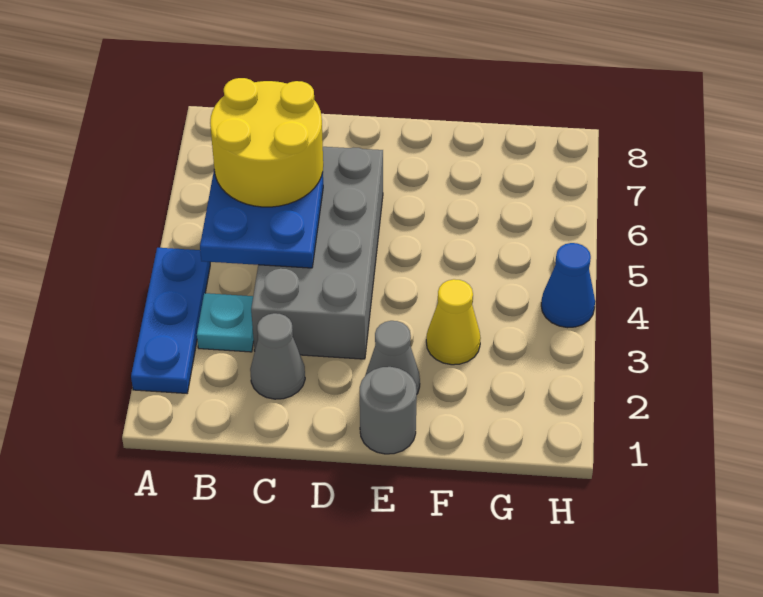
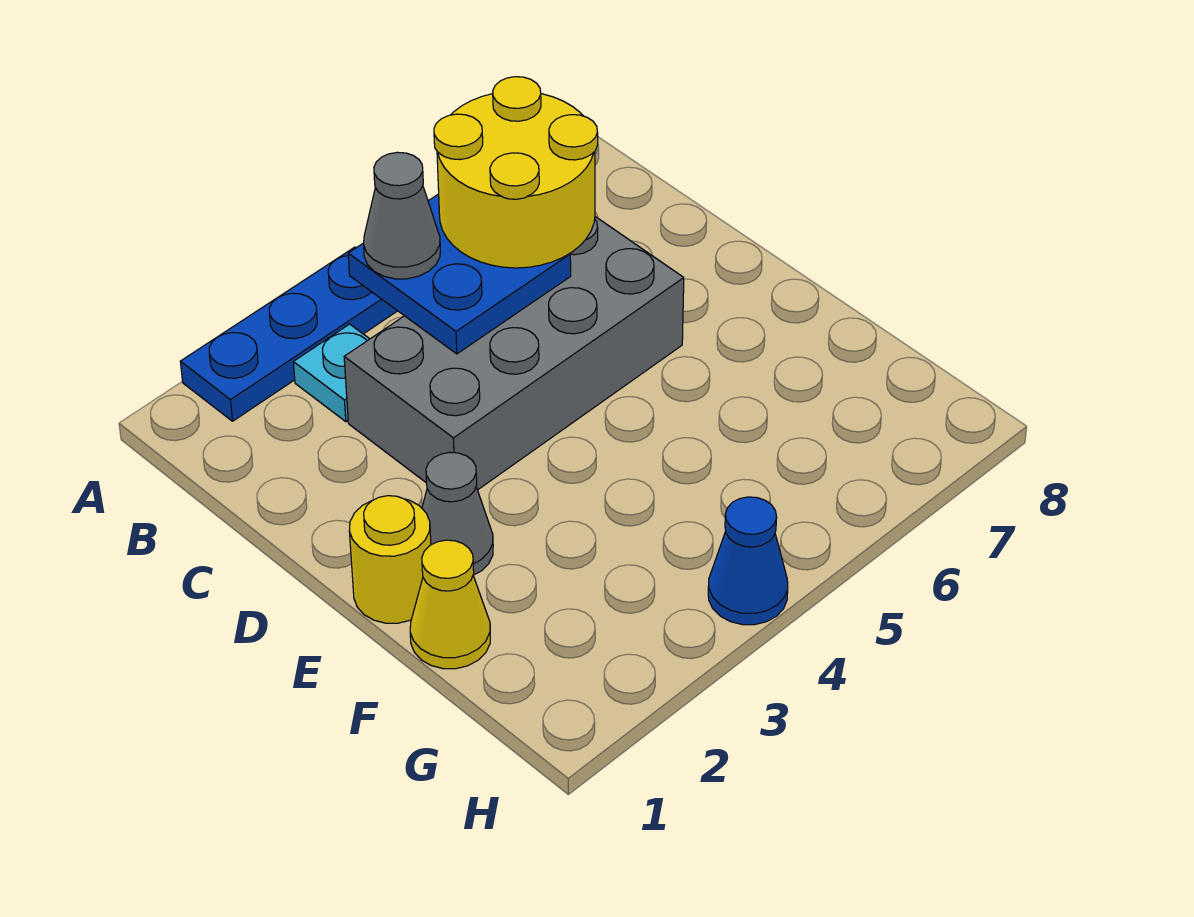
grey 1x1 cone [250,313,305,399] -> grey 1x1 cone moved to [364,152,440,279]
grey 1x1 round brick [360,367,417,454] -> yellow 1x1 round brick [349,496,431,623]
yellow 1x1 cone [426,279,481,365] -> yellow 1x1 cone moved to [410,540,490,669]

